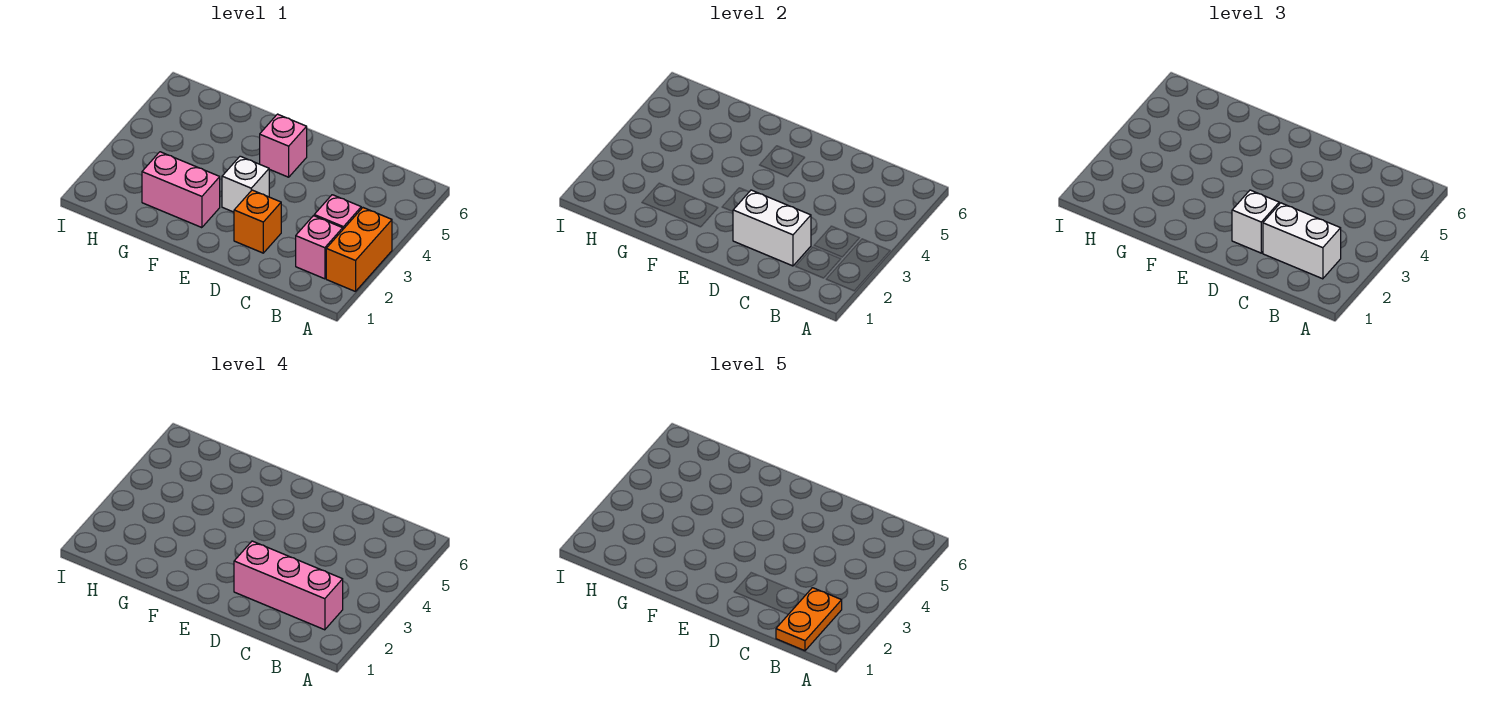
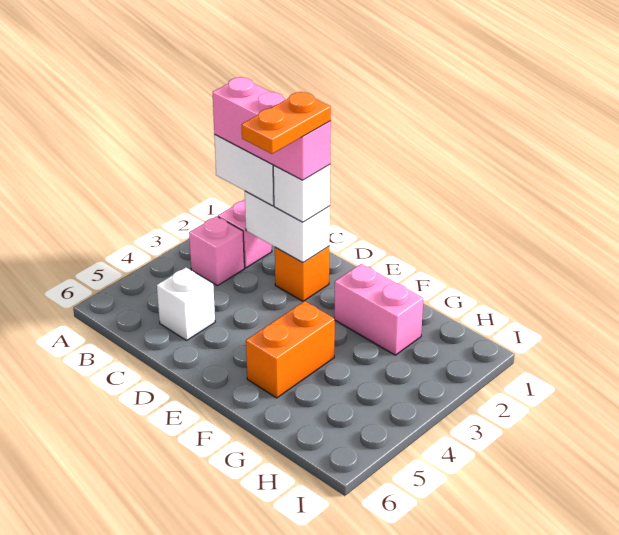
orange 1x2 brick [326,208,392,292] -> orange 1x2 brick moved to [246,301,335,398]
orange 1x2 plate [776,588,842,651] -> orange 1x2 plate moved to [242,92,331,154]
white 1x1 brick [222,156,269,212] -> white 1x1 brick moved to [157,267,215,340]
pink 1x1 brick [260,114,307,177] -> none

